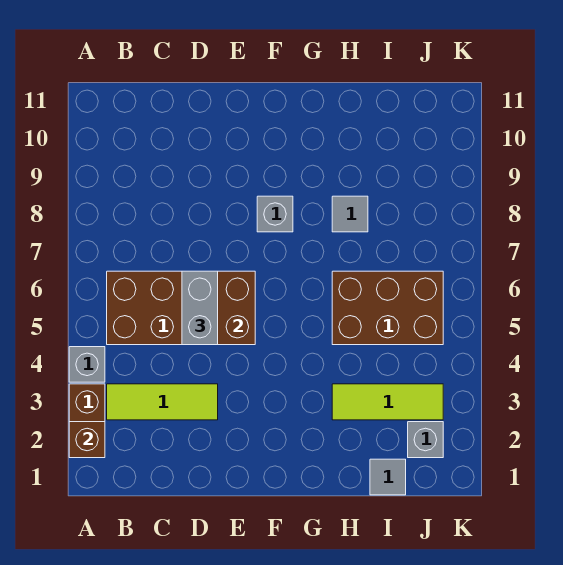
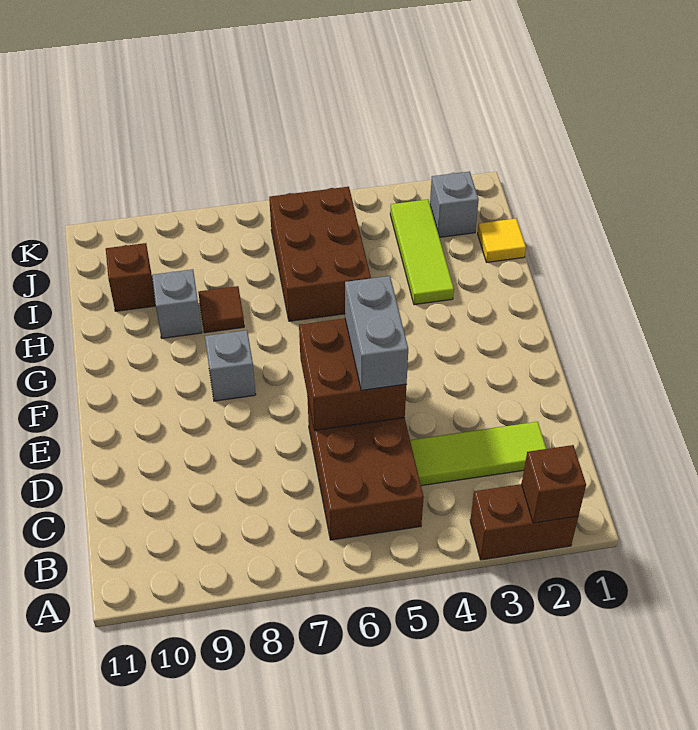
grey 1x1 brick [69,347,105,382] -> grey 1x1 brick moved to [152,269,202,338]
lime 1x3 tile [107,384,218,420] -> lime 1x3 tile turned to [410,422,546,486]
grey 1x2 brick [182,271,218,345] -> grey 1x2 brick turned to [345,276,408,390]
grey 1x1 tile [332,196,368,232] -> brown 1x1 tile [198,286,244,333]
grey 1x1 tile [370,459,406,495] -> yellow 1x1 tile [478,219,526,262]
none -> brown 1x1 brick [106,243,155,311]

